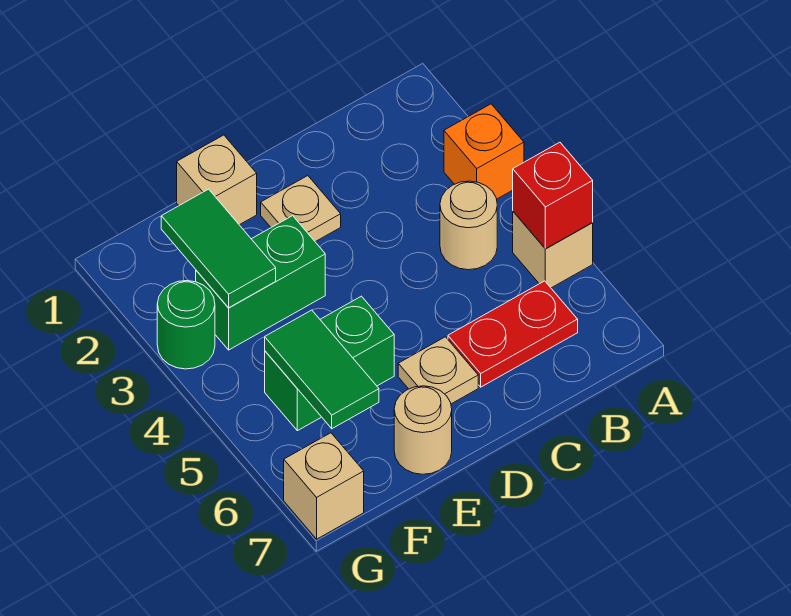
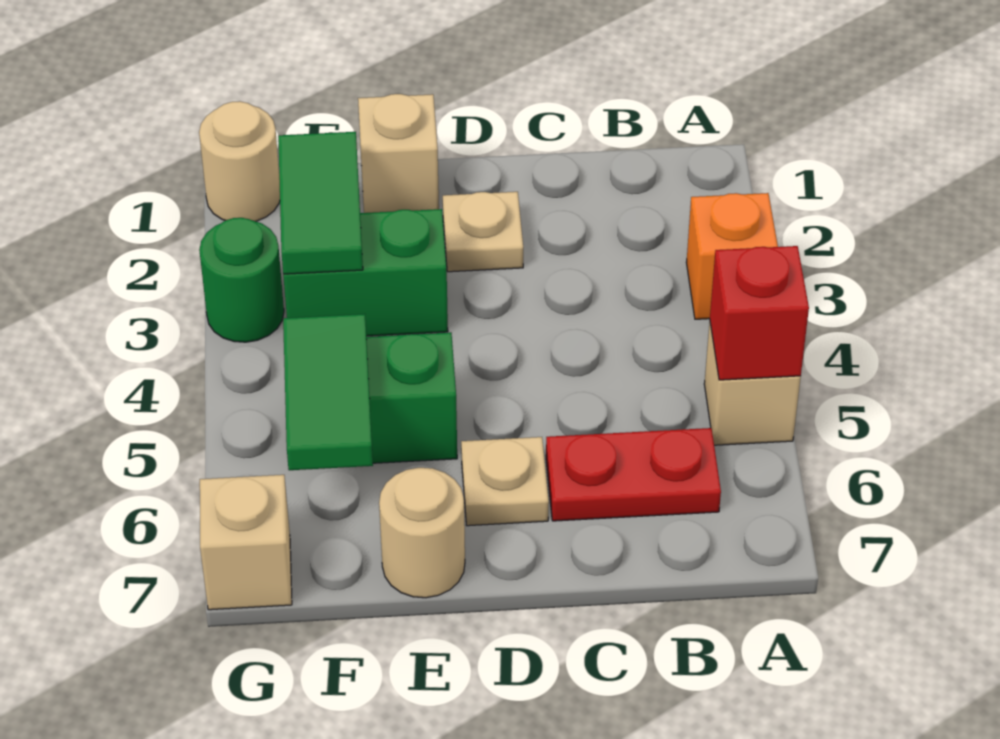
tan 1x1 round brick [440,181,497,270] -> tan 1x1 round brick moved to [199,101,280,221]

